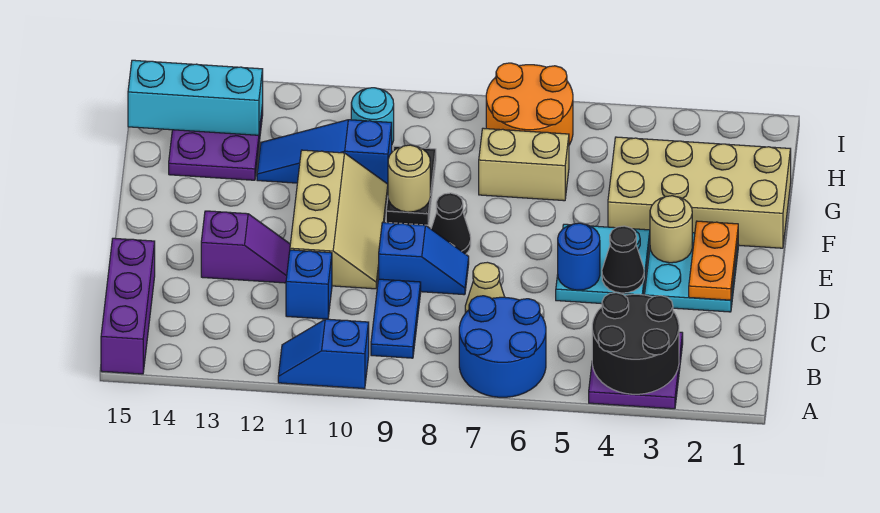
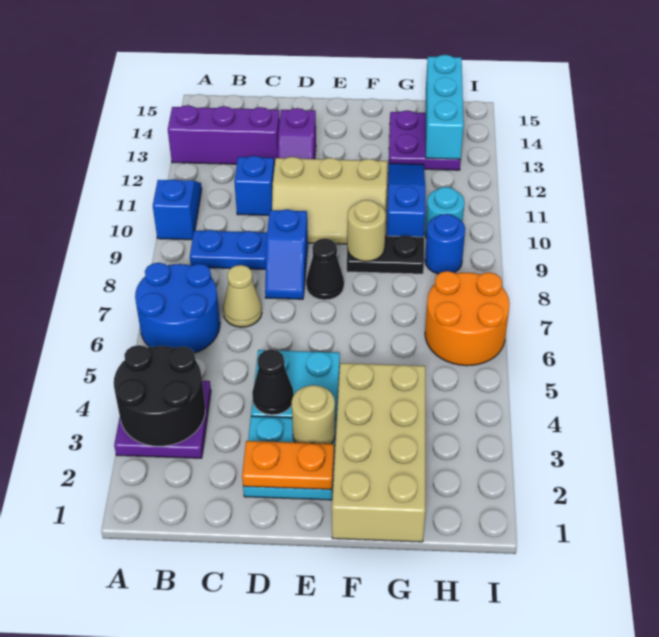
purple 1x3 brick [101,238,155,374] -> purple 1x3 brick moved to [168,105,280,165]
blue 1x1 round brick [558,223,600,290] -> blue 1x1 round brick moved to [425,214,465,274]
tan 1x2 brick [479,128,569,201] -> none

